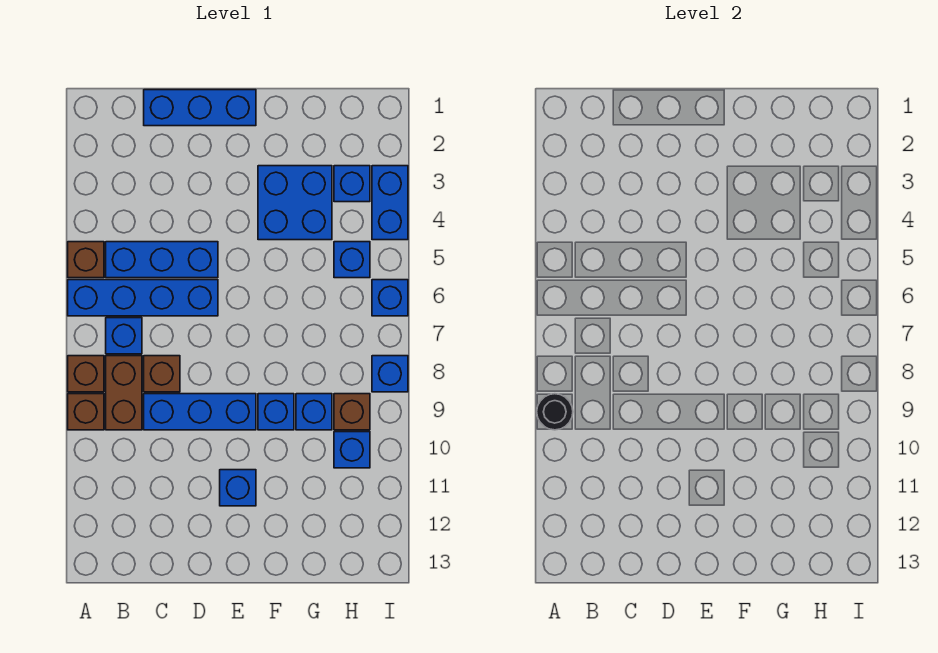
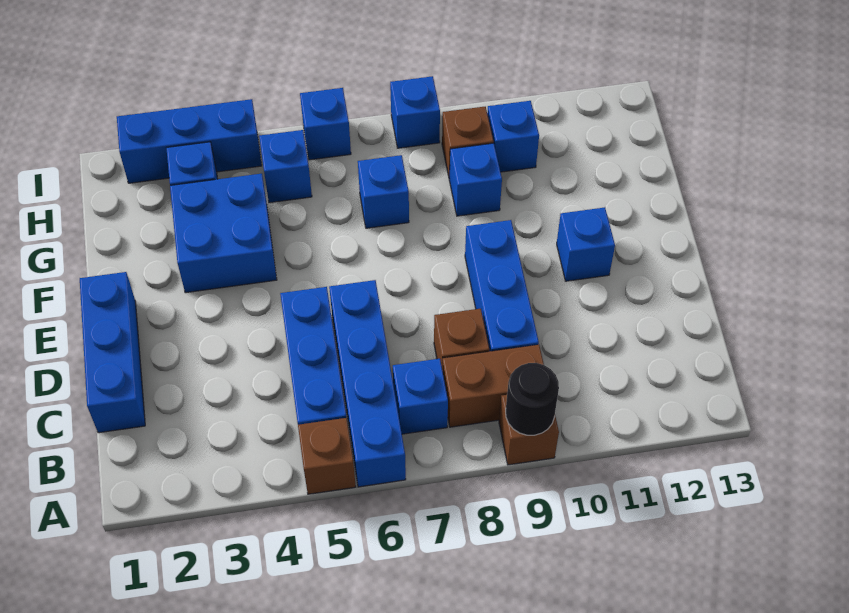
brown 1x1 brick [68,356,104,392] -> none
blue 1x1 brick [258,394,294,430] -> blue 1x1 brick moved to [358,155,409,228]
blue 1x2 brick [372,166,408,240] -> blue 1x3 brick [117,99,262,183]

